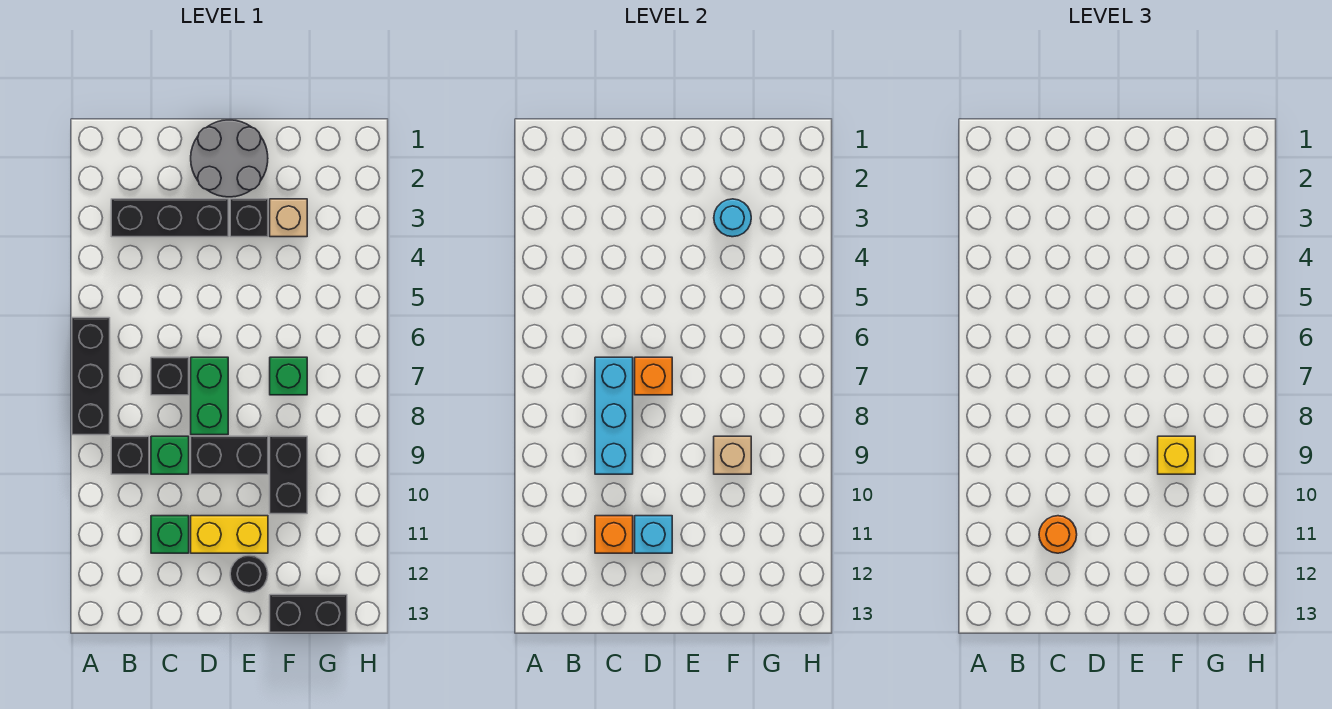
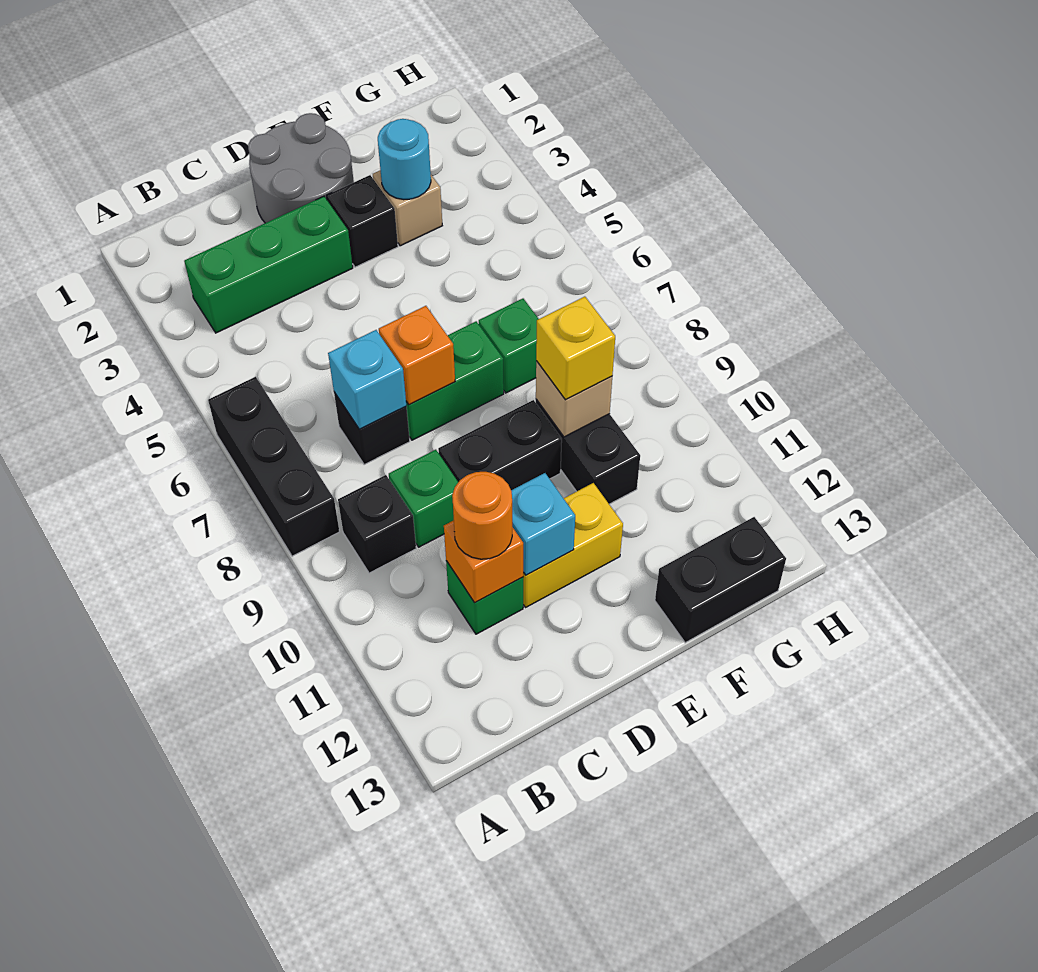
black 1x3 brick [111,199,228,237] -> green 1x3 brick [184,196,353,333]
cyan 1x3 brick [595,357,633,474] -> cyan 1x1 brick [328,330,406,429]
green 1x2 brick [191,357,228,435] -> green 1x2 brick turned to [406,321,504,440]
black 1x1 round brick [230,555,268,593] -> none

